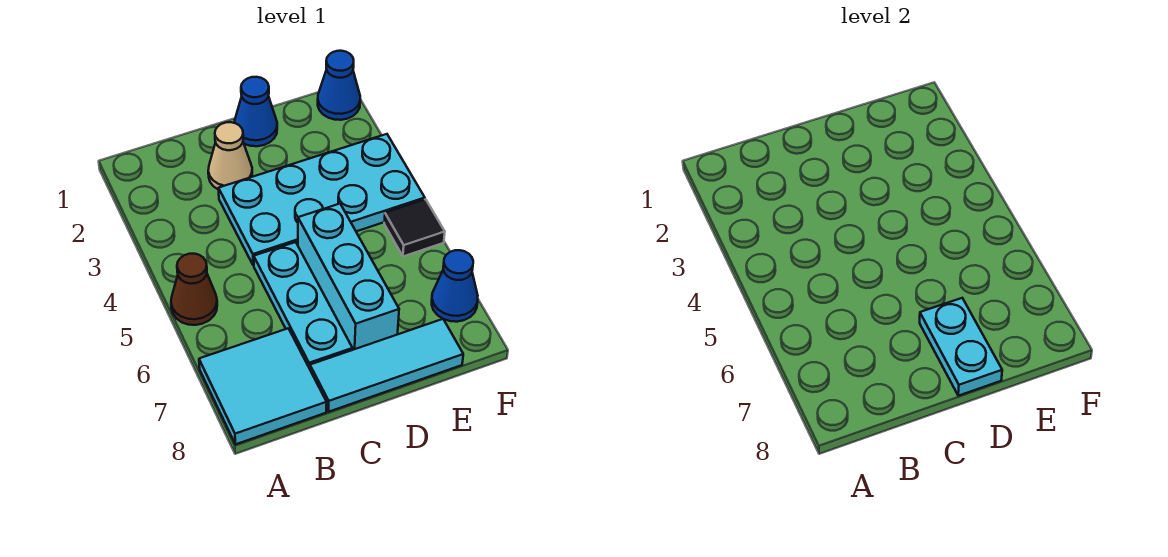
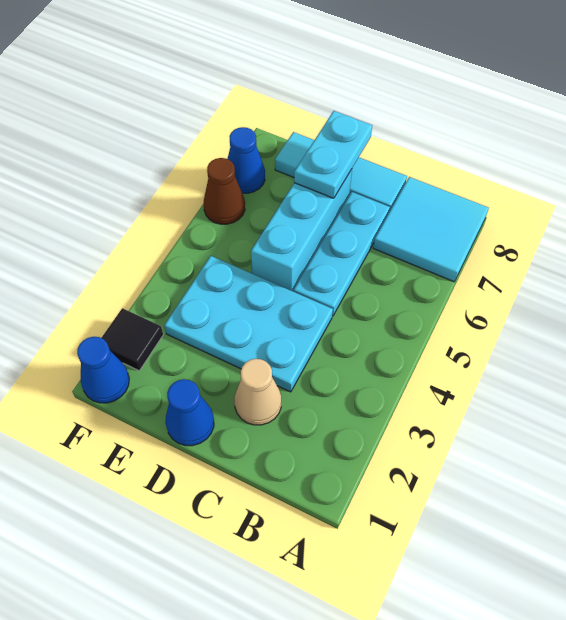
brown 1x1 cone [171,254,217,325] -> brown 1x1 cone moved to [204,158,245,224]
cyan 2x4 plate [219,134,425,265] -> cyan 2x3 plate [164,256,333,392]
black 1x1 tile [384,199,445,256] -> black 1x1 tile moved to [101,308,163,371]

